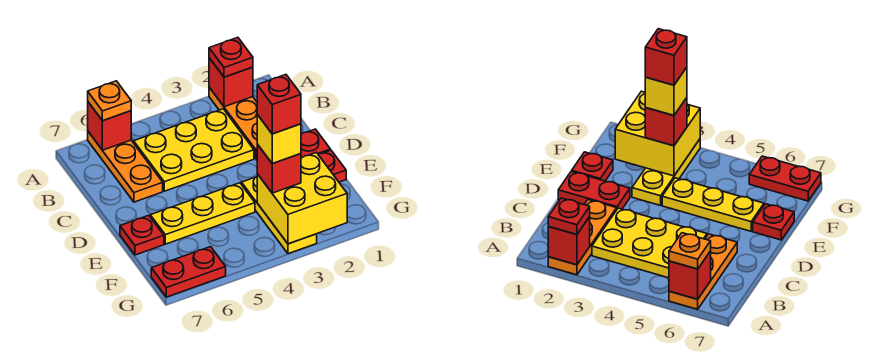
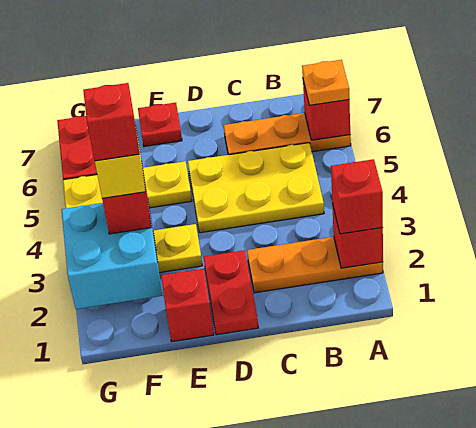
red 1x1 plate [209,38,253,77] -> red 1x1 brick [331,159,383,234]
yellow 2x3 plate [134,109,254,191] -> yellow 2x3 plate turned to [188,143,324,233]
red 1x1 plate [318,150,346,182] -> red 1x1 brick [161,269,214,342]
yellow 1x3 plate [150,183,255,244] -> yellow 1x3 plate turned to [63,161,192,208]
yellow 2x2 brick [257,152,347,244] -> cyan 2x2 brick [61,203,162,309]

